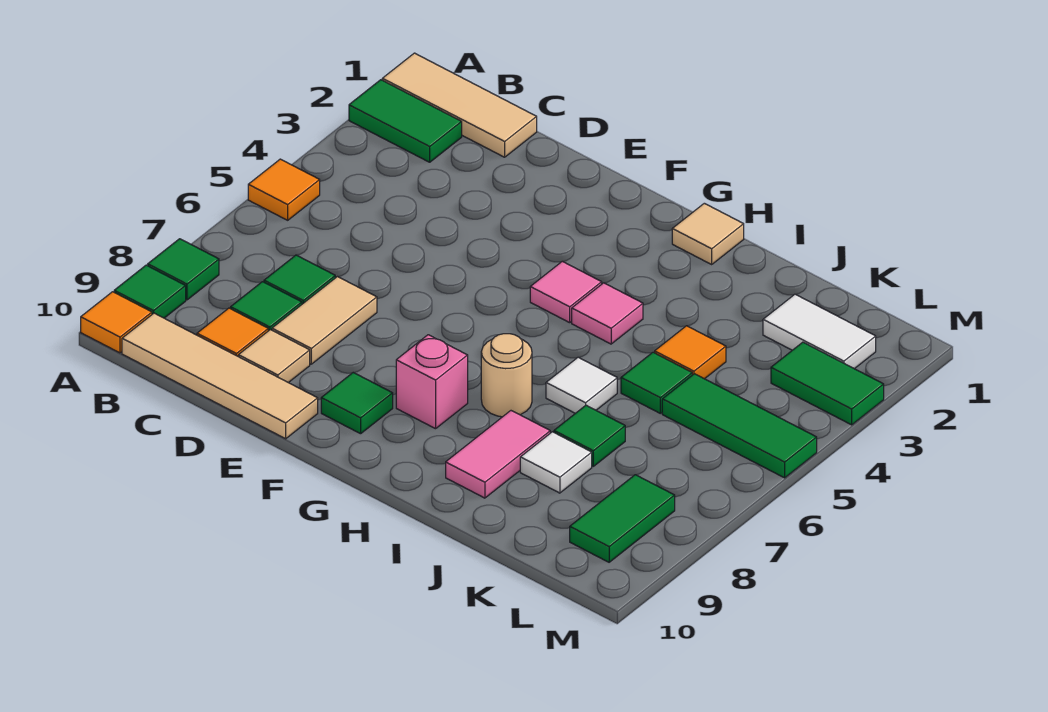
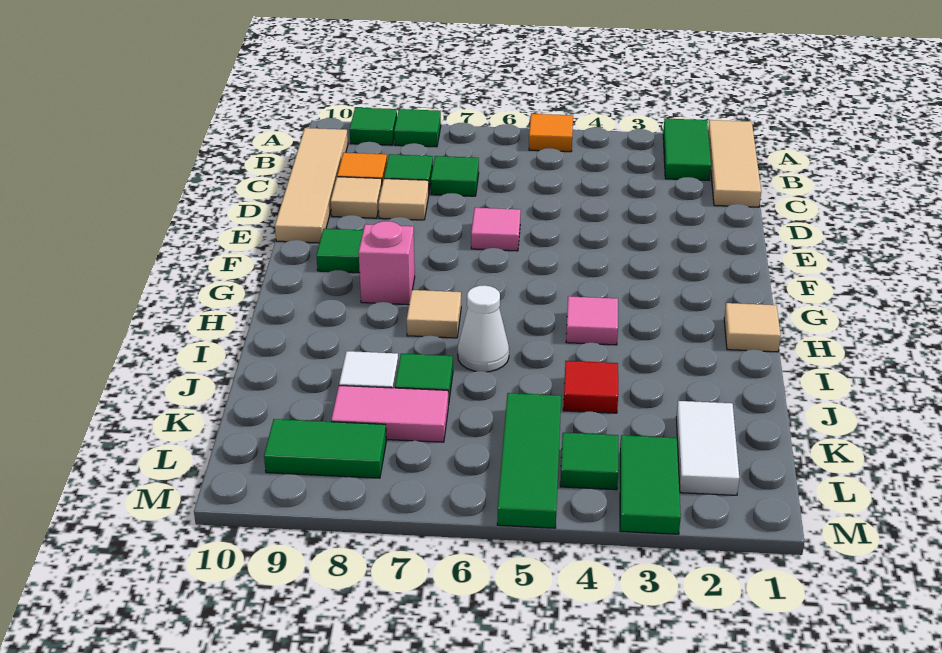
orange 1x1 tile [81,292,152,353] -> none
tan 1x2 tile [272,277,377,364] -> tan 1x1 tile [379,179,429,220]
pink 1x1 tile [530,261,602,323] -> pink 1x1 tile moved to [471,208,521,251]
tan 1x1 round brick [481,334,532,417] -> tan 1x1 tile [407,290,461,338]
white 1x1 tile [546,357,617,413] -> white 1x1 cone [458,285,509,372]
pink 1x2 tile [446,411,550,498] -> pink 1x2 tile moved to [331,386,448,442]
orange 1x1 tile [655,326,726,379] -> red 1x1 tile [563,361,618,413]
green 1x1 tile [621,352,692,413] -> green 1x1 tile moved to [560,433,618,490]

